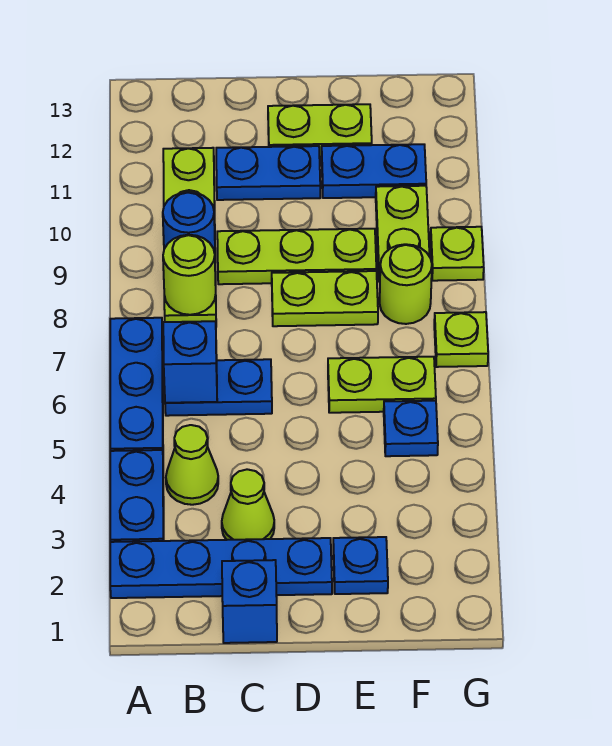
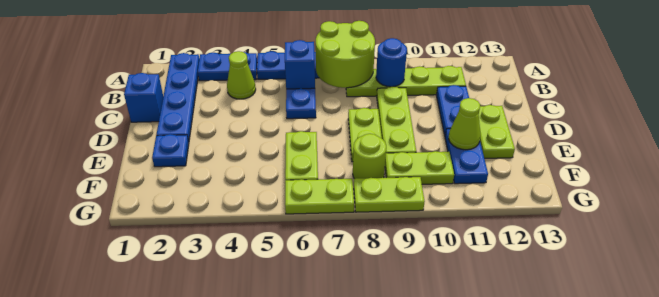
lime 1x1 round brick [163,235,216,315] -> lime 2x2 round brick [316,21,375,88]
lime 1x1 cone [222,469,274,540] -> lime 1x1 cone moved to [449,98,480,150]
blue 1x1 plate [384,401,438,456] -> none
lime 1x1 plate [434,312,488,367] -> lime 1x2 plate [285,179,354,214]
lime 1x1 plate [430,227,484,281] -> lime 1x2 plate [354,177,425,212]

